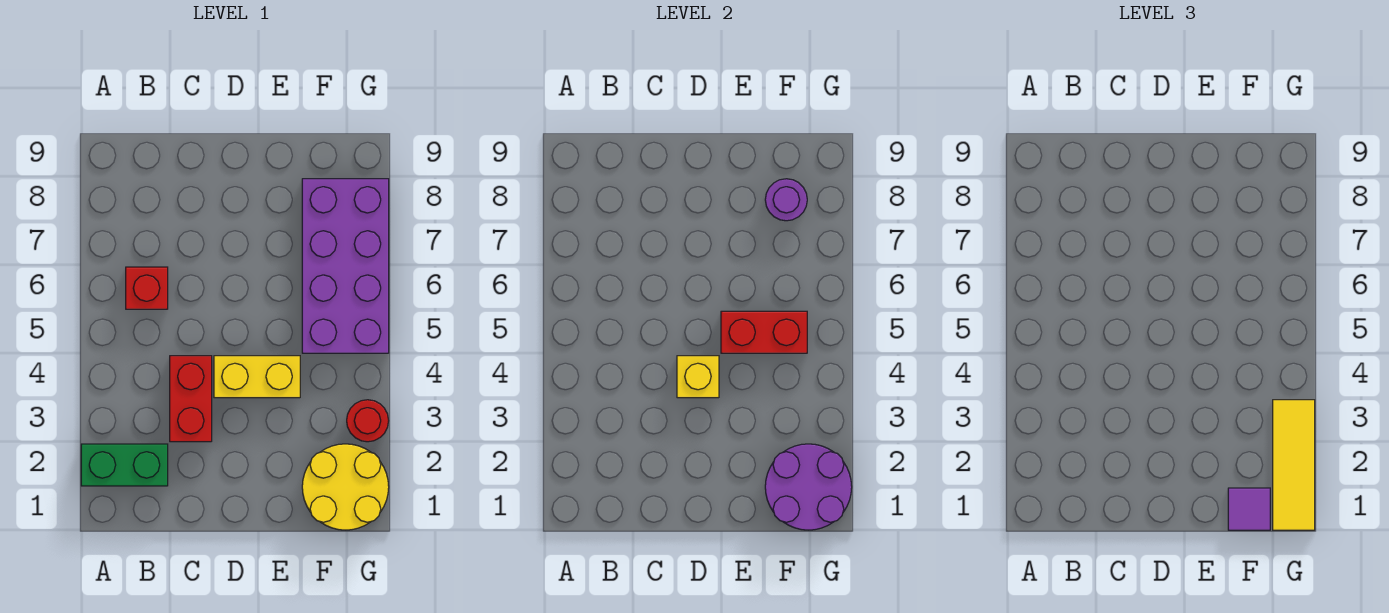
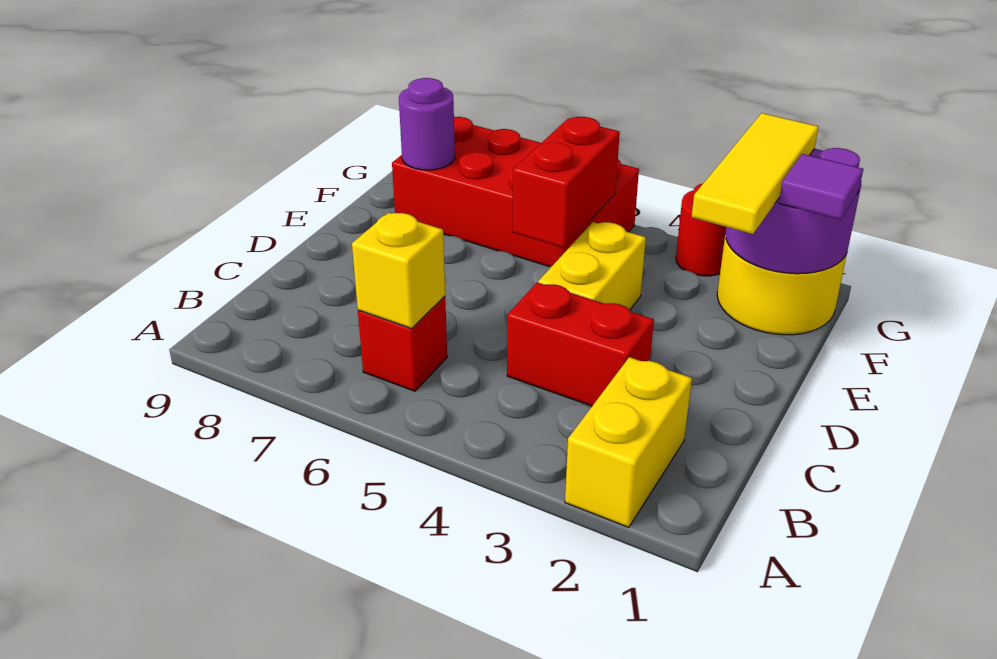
green 1x2 brick [81,444,168,486] -> yellow 1x2 brick [565,357,692,527]
yellow 1x1 brick [677,356,719,398] -> yellow 1x1 brick moved to [352,213,445,329]
purple 2x4 brick [302,179,389,353] -> red 2x4 brick [392,117,639,267]
yellow 1x3 tile [1273,400,1315,530] -> yellow 1x3 tile turned to [692,113,819,234]

